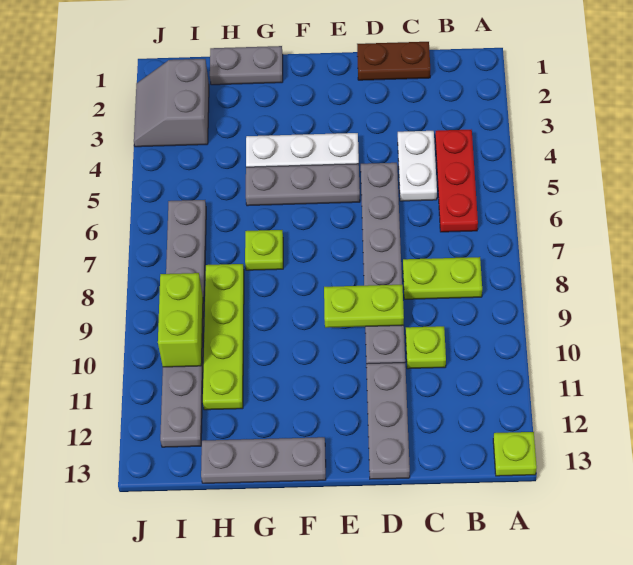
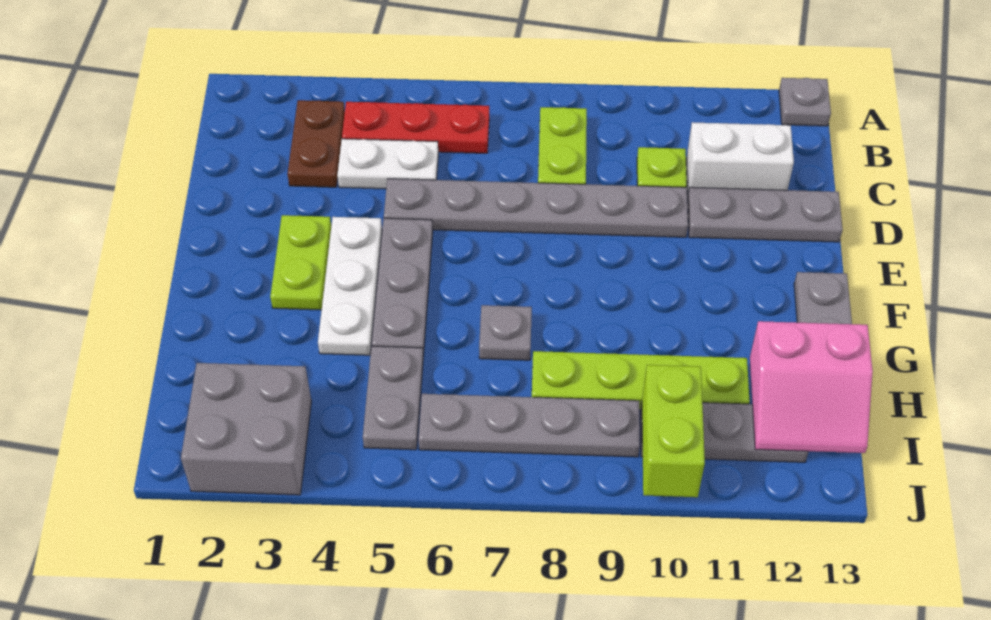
lime 1x1 plate [493,432,537,476] -> grey 1x1 plate [779,78,831,126]
brown 1x2 plate [357,42,430,80] -> brown 1x2 plate moved to [287,100,345,187]
none -> white 1x2 brick [686,122,794,197]
lime 1x2 plate [324,285,404,328] -> lime 1x2 plate moved to [270,215,331,310]
grey 1x2 plate [210,46,283,85] -> grey 1x2 plate moved to [363,346,423,450]
lime 1x1 plate [245,230,283,270] -> grey 1x1 plate [479,305,532,360]
none -> pink 2x2 slope [750,321,873,453]
grey 2x2 slope [134,59,209,147] -> grey 2x2 brick [181,363,311,495]
lime 1x2 brick [158,273,203,367] -> lime 1x2 brick turned to [642,365,705,497]

